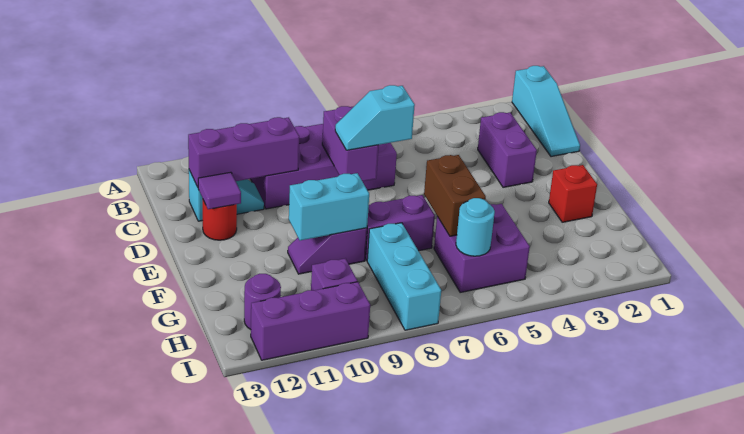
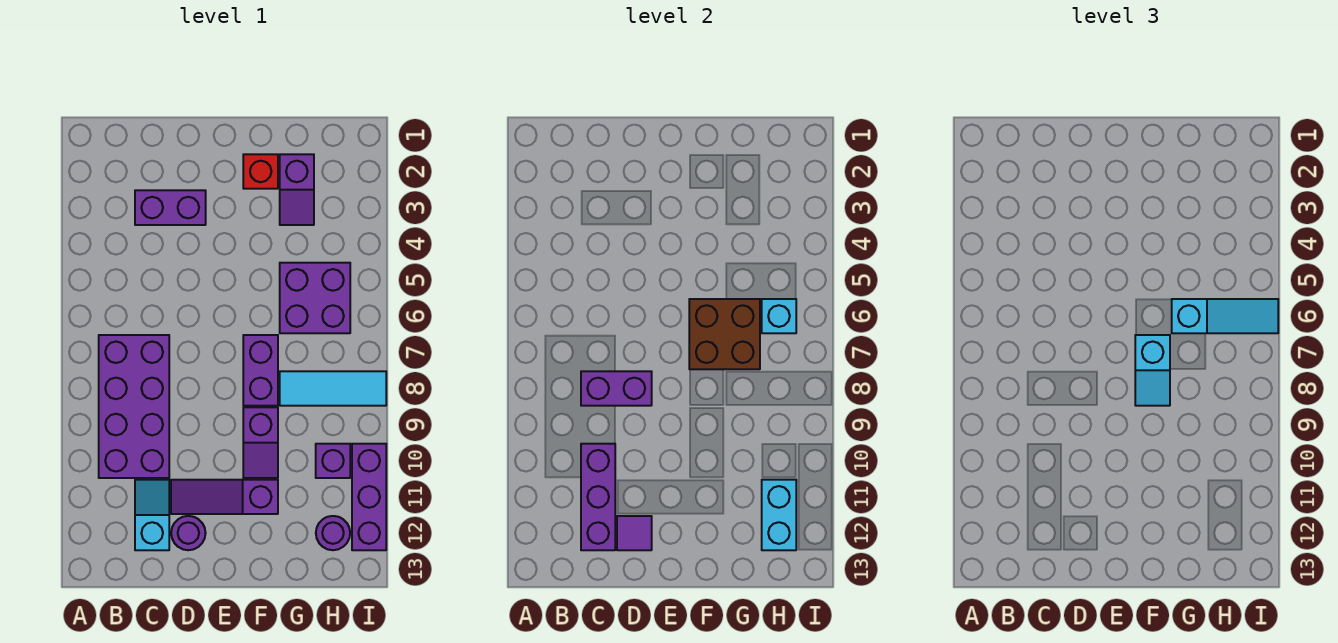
cyan 1x3 slope [512,66,580,157] -> cyan 1x3 slope moved to [1172,299,1278,333]
cyan 1x2 slope [335,85,415,150] -> cyan 1x2 slope moved to [1135,335,1170,406]
none -> purple 1x3 slope [171,480,278,514]
red 1x1 round brick [203,200,237,240] -> purple 1x1 round brick [171,516,206,550]
brown 1x2 brick [424,155,486,236] -> brown 2x2 brick [689,299,760,369]
cyan 1x2 brick [289,173,369,240] -> cyan 1x2 brick moved to [762,480,796,550]
none -> purple 1x2 slope [280,154,314,225]
cyan 1x3 brick [367,223,441,330] -> cyan 1x3 tile [280,371,386,406]
cyan 1x1 round brick [456,198,495,256] -> cyan 1x1 brick [762,299,796,333]

